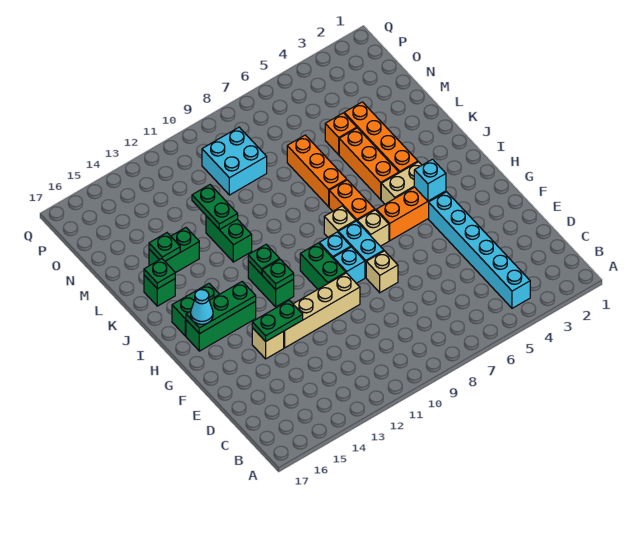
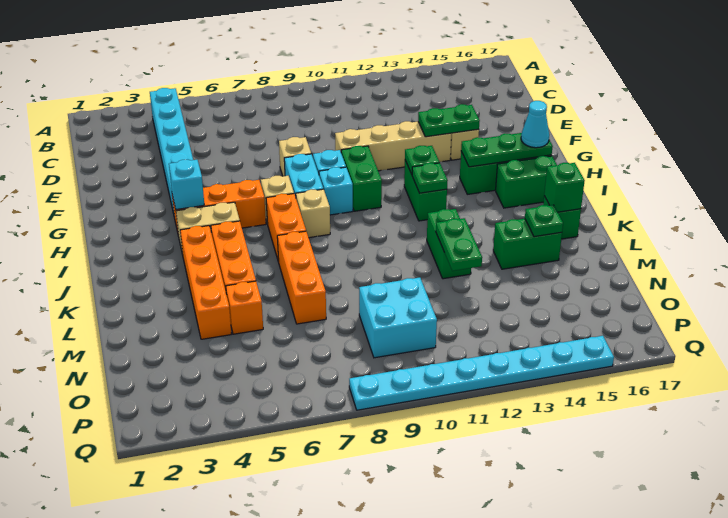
green 1x1 plate [144,259,175,289] -> green 1x1 brick [544,163,585,212]
none -> cyan 1x8 plate [349,336,614,410]

